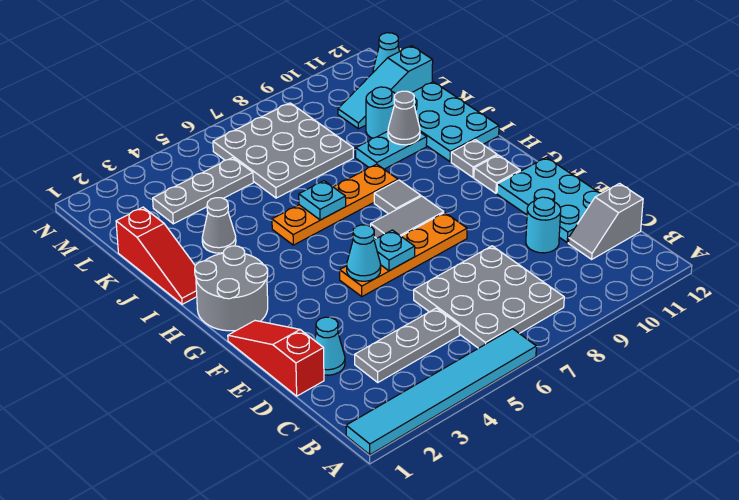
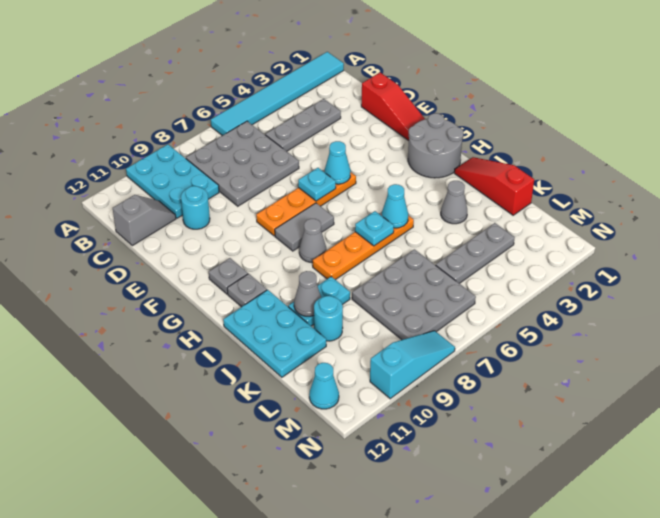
cyan 1x1 cone [314,317,345,375] -> cyan 1x1 cone moved to [382,184,408,228]
cyan 2x3 plate [497,157,601,242] -> cyan 2x3 plate moved to [126,144,219,218]
grey 1x1 tile [374,180,421,214] -> grey 1x1 cone [299,219,326,263]
cyan 1x3 slope [338,46,433,129] -> cyan 1x3 slope moved to [370,331,455,399]

